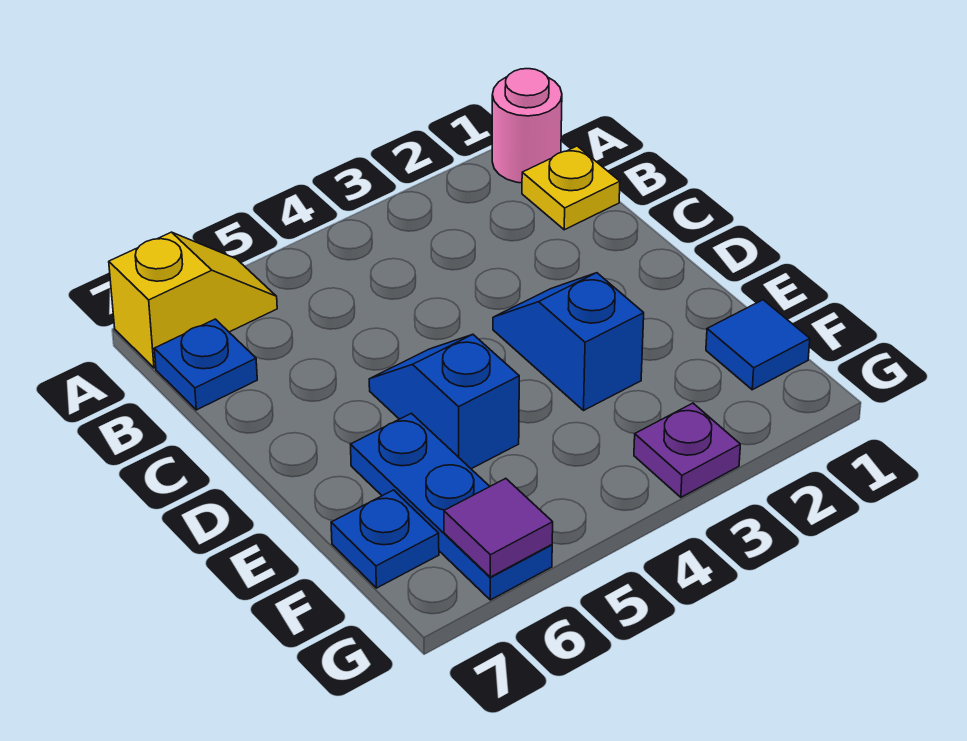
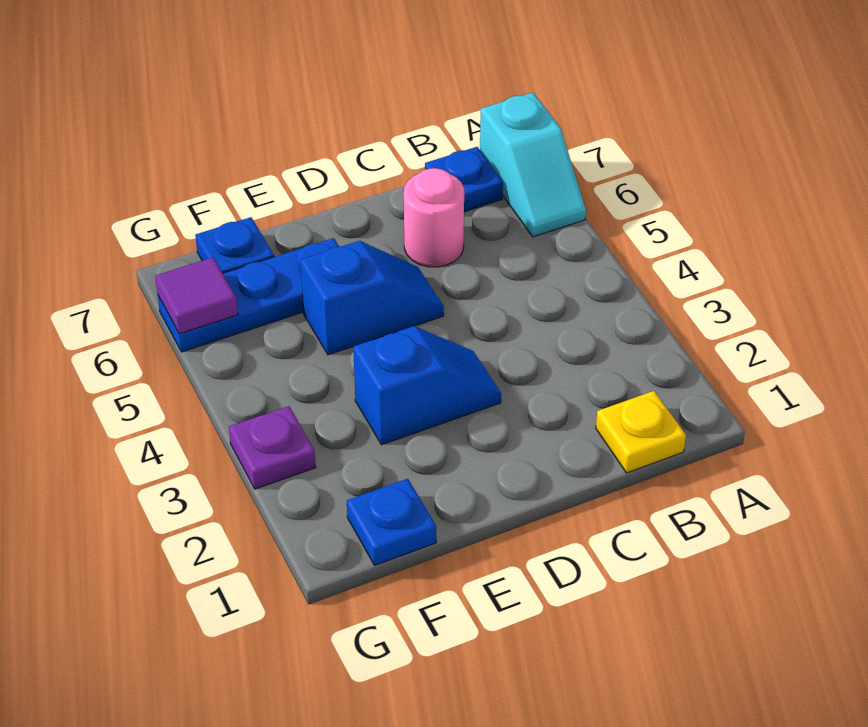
pink 1x1 round brick [492,69,562,183] -> pink 1x1 round brick moved to [404,168,464,267]
yellow 1x2 slope [109,232,277,368] -> cyan 1x2 slope [480,93,586,237]
blue 1x1 tile [706,300,810,390] -> blue 1x1 plate [347,479,436,565]

